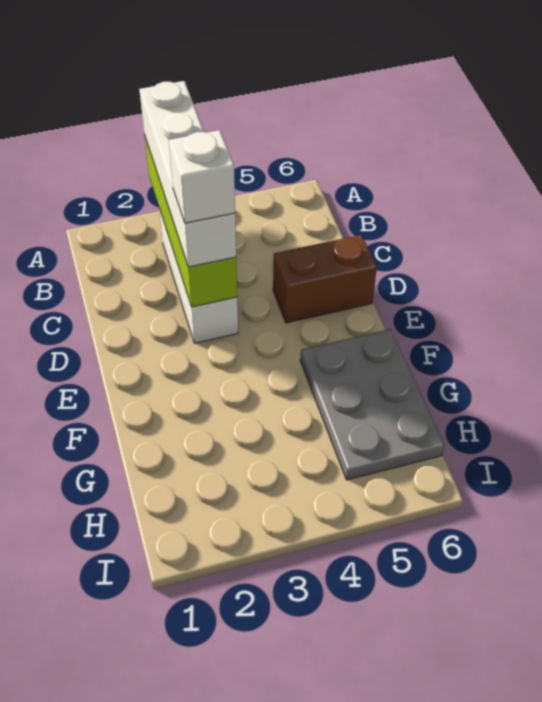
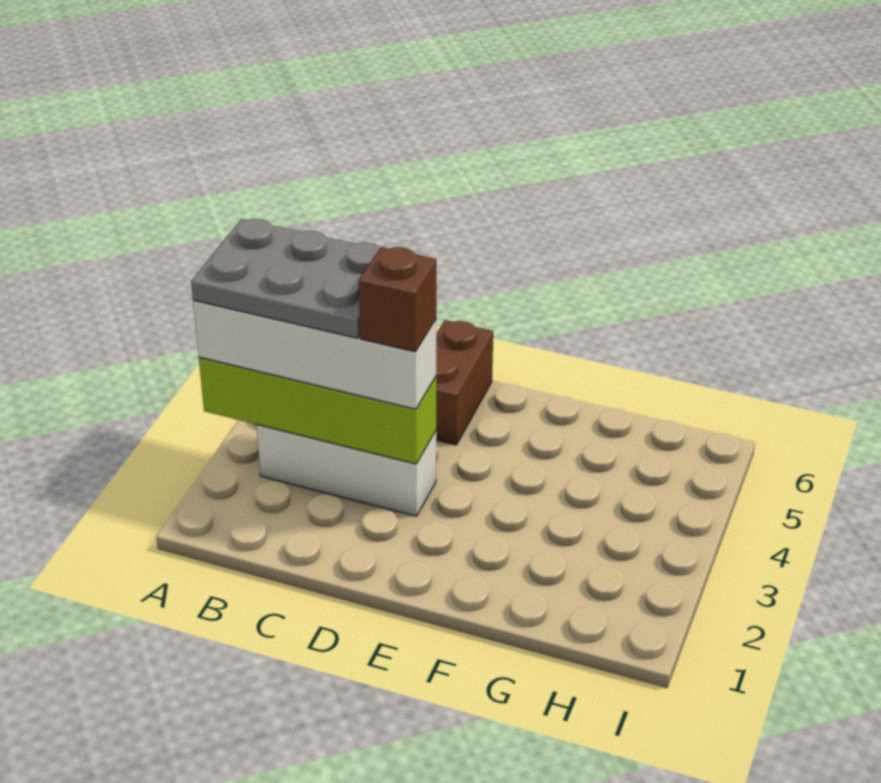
white 1x1 brick [169,130,235,223] -> brown 1x1 brick [359,247,436,352]
grey 2x3 plate [300,329,444,480] -> grey 2x3 plate moved to [191,219,380,338]

